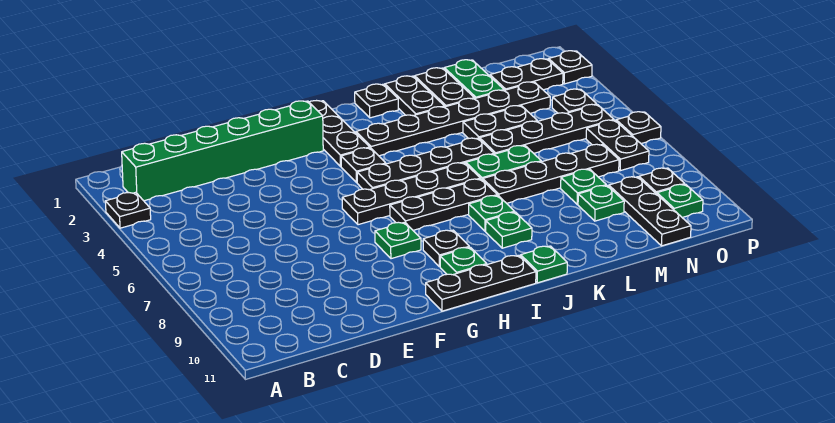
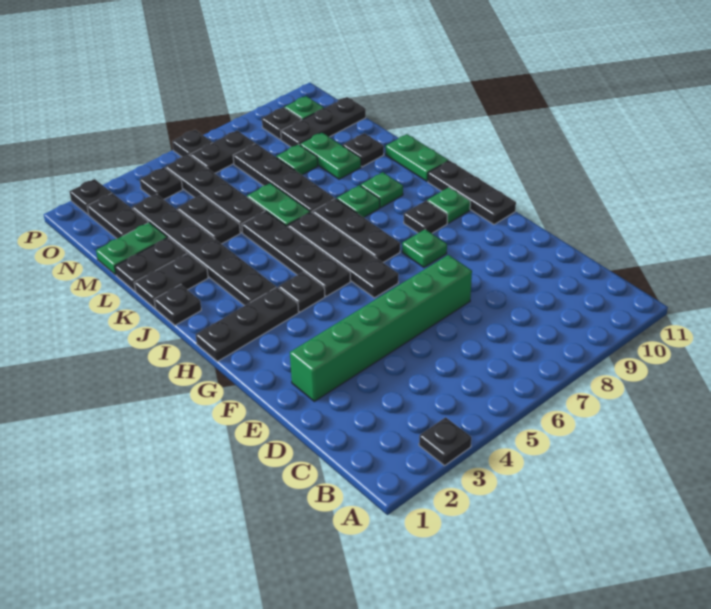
green 1x6 brick [122,101,323,201] -> green 1x6 brick turned to [290,255,472,401]
green 1x1 plate [521,246,567,283] -> green 1x2 plate [386,134,448,181]
none -> black 1x1 plate [343,133,384,167]
green 1x1 plate [578,186,624,221] -> green 1x2 plate [300,132,361,179]

